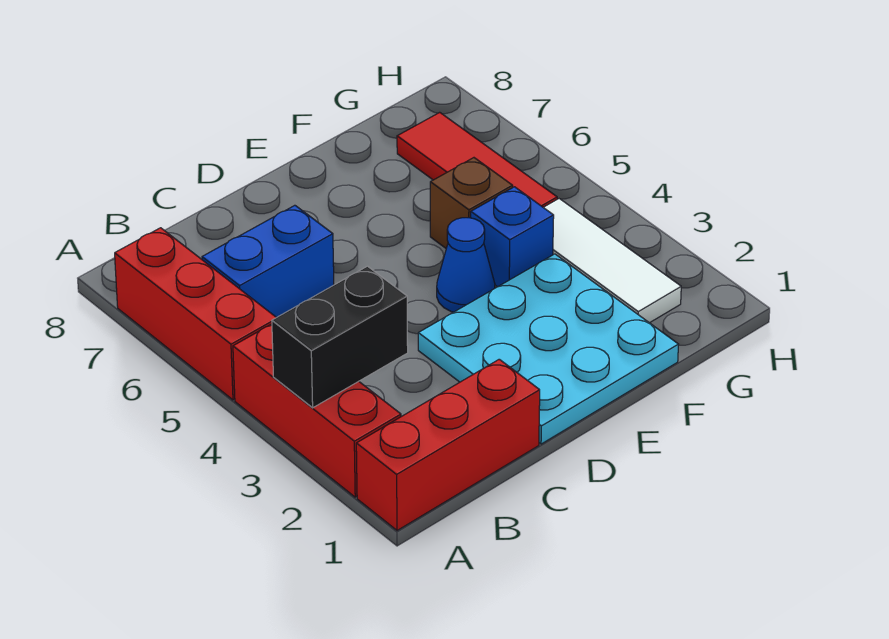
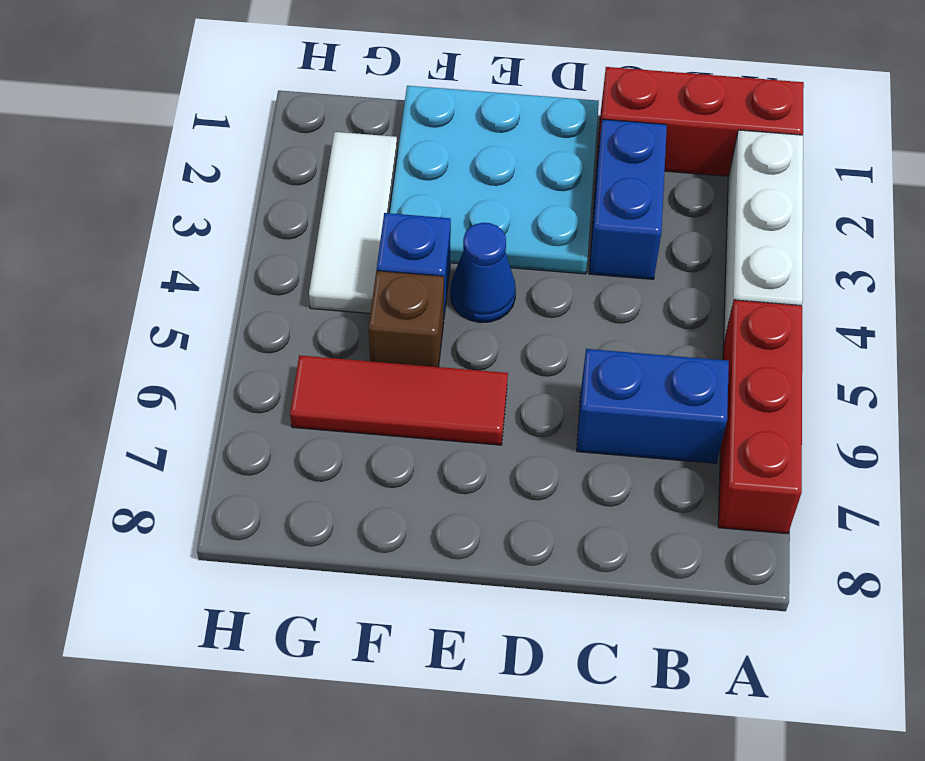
red 1x3 brick [233,324,401,497] -> white 1x3 brick [724,130,803,341]
black 1x2 brick [272,266,408,408] -> none
none -> blue 1x2 brick [589,119,667,279]
red 1x3 tile [397,112,557,207] -> red 1x3 tile turned to [290,355,508,445]

